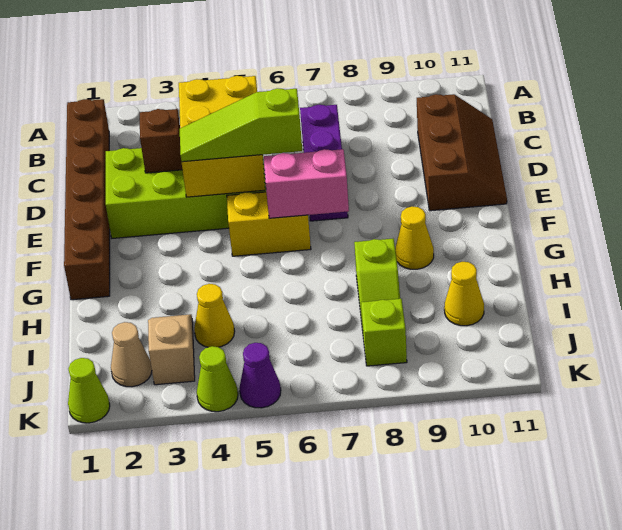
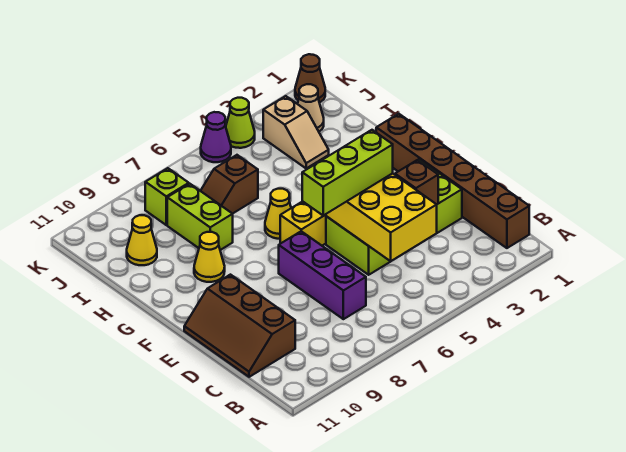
lime 1x3 slope [180,88,302,162] -> lime 1x3 brick [302,130,393,215]
pink 1x2 brick [264,149,349,218] -> none
lime 1x2 slope [354,239,400,330] -> lime 1x2 brick [167,184,233,250]
yellow 1x1 cone [194,284,235,347] -> yellow 1x1 cone moved to [265,189,291,239]
none -> brown 1x2 slope [201,155,258,214]
lime 1x1 cone [68,358,110,423] -> brown 1x1 cone [295,54,325,103]

